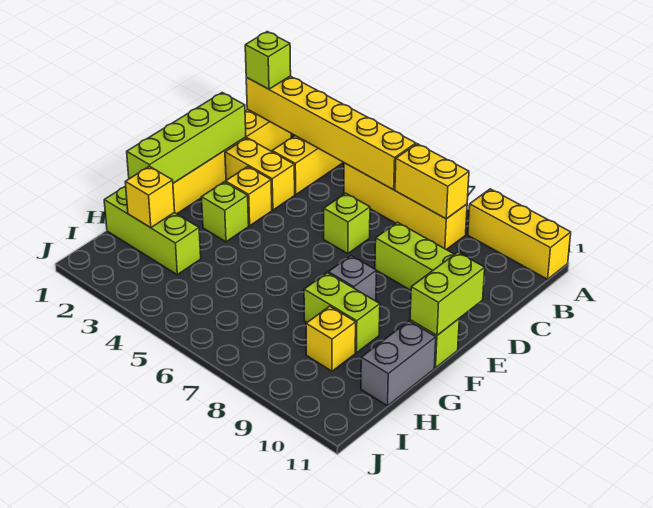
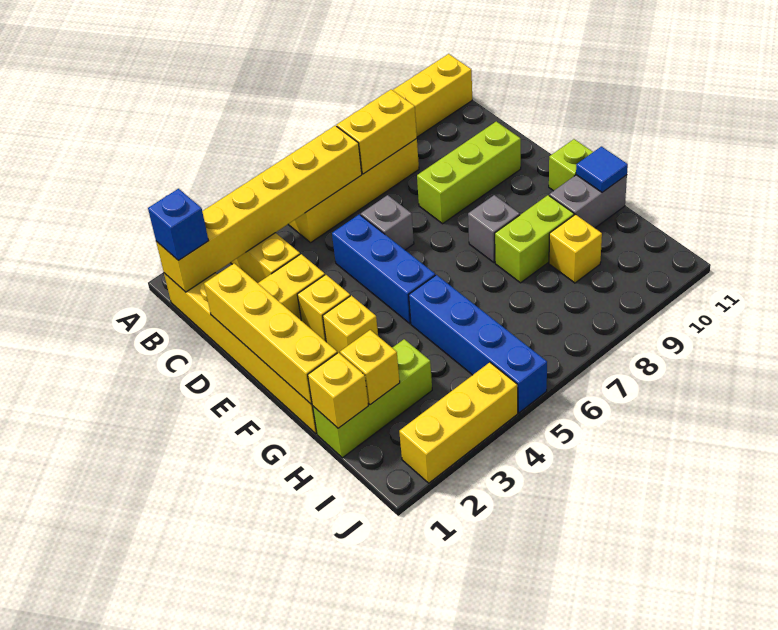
lime 1x1 brick [245,32,291,89] -> blue 1x1 brick [148,189,209,261]
lime 1x4 brick [127,93,246,183] -> yellow 1x4 brick [204,263,337,404]
none -> blue 1x3 brick [332,214,435,324]
lime 1x1 brick [324,193,370,254] -> grey 1x1 brick [361,195,414,250]
lime 1x2 brick [410,252,485,335] -> none
lime 1x1 brick [201,182,249,242] -> yellow 1x1 brick [323,295,378,353]
none -> blue 1x4 brick [409,275,547,413]
grey 1x2 brick [361,321,436,406] -> grey 1x2 brick turned to [549,175,627,228]
none -> blue 1x1 tile [576,147,628,192]
none -> yellow 1x1 brick [308,353,368,428]
none -> yellow 1x3 brick [399,362,518,483]

